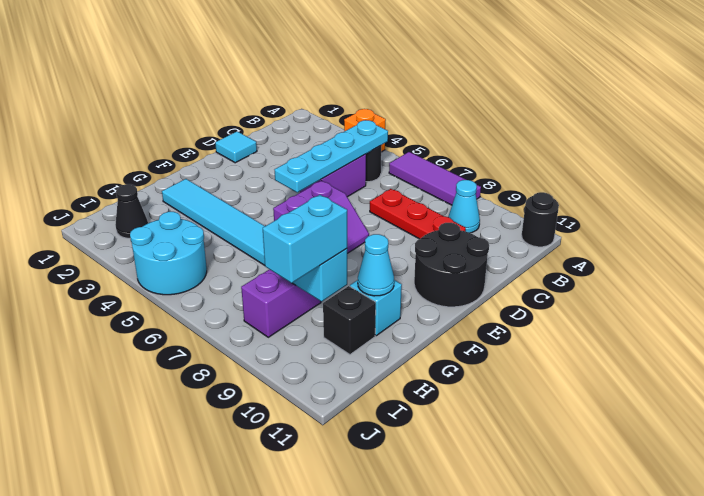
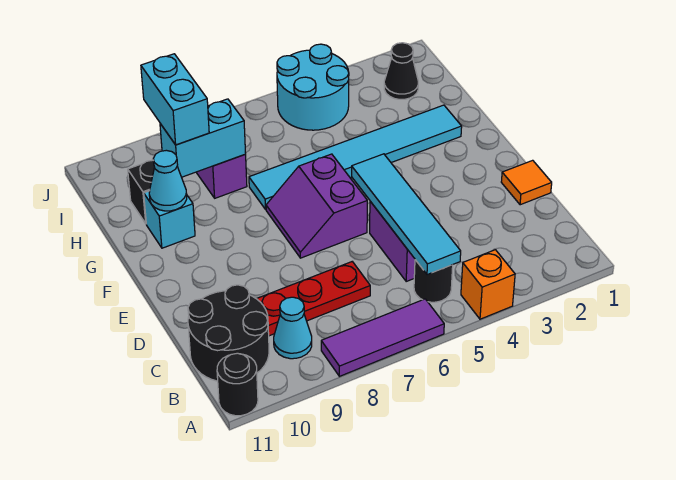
cyan 1x4 plate [275,120,388,192] -> cyan 1x4 tile [352,154,461,275]
cyan 1x1 tile [215,132,257,163] -> orange 1x1 tile [501,160,552,205]
black 2x2 round brick [414,223,489,307] -> black 2x2 round brick moved to [188,285,269,381]

